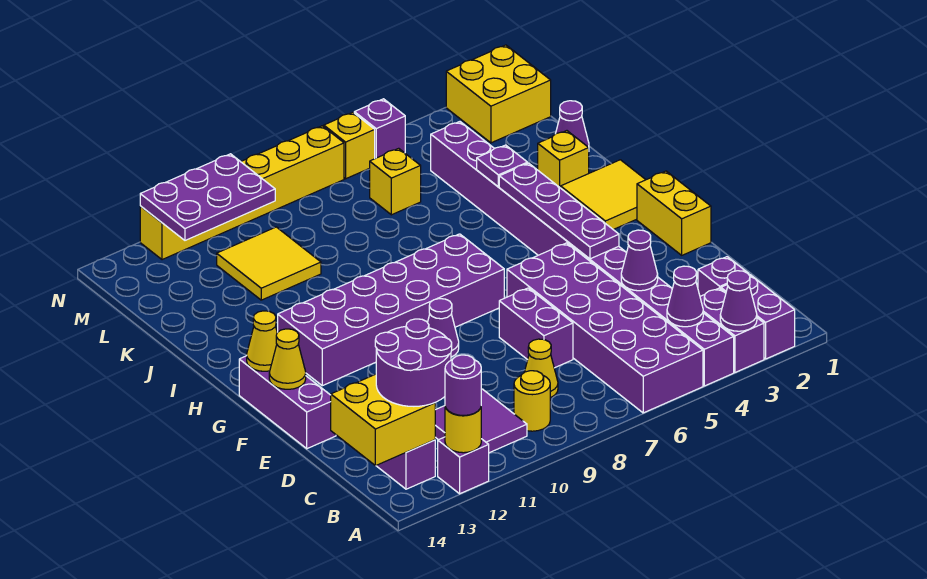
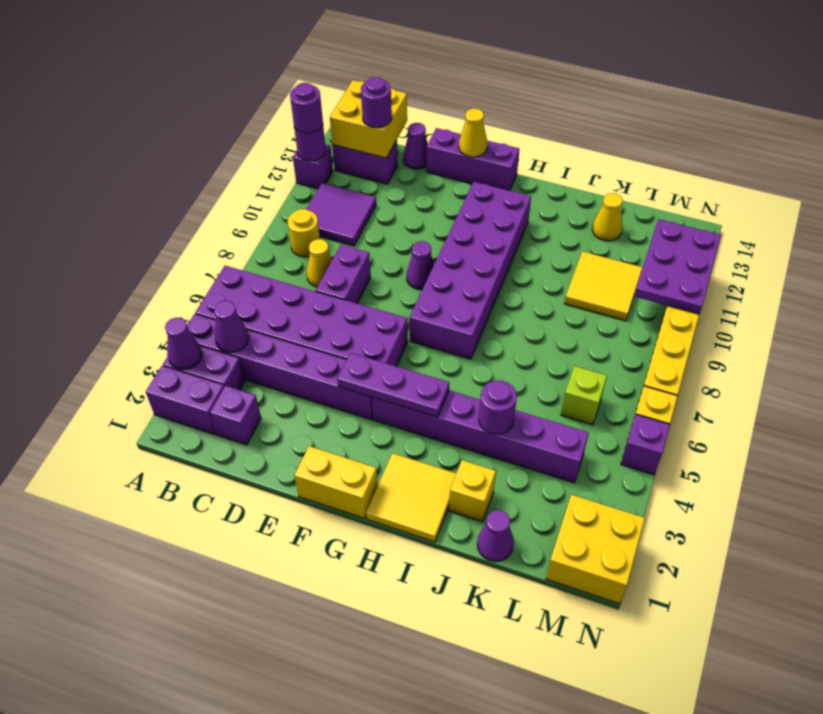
yellow 1x1 round brick [445,407,481,453] -> purple 1x1 round brick [294,125,326,161]
purple 2x2 round brick [375,319,452,406] -> purple 1x1 round brick [361,77,392,128]
purple 1x1 cone [621,230,658,291] -> purple 1x1 cone moved to [403,123,428,169]
purple 1x2 brick [499,288,573,368] -> purple 1x2 brick turned to [316,245,371,303]
purple 1x4 plate [499,163,619,259] -> purple 1x3 plate [337,353,450,417]
yellow 1x1 cone [247,311,277,371] -> yellow 1x1 cone moved to [592,193,622,241]
purple 1x1 plate [477,145,527,187] -> purple 1x1 round brick [479,380,517,434]
yellow 1x1 brick [370,148,421,215] -> lime 1x1 brick [561,366,607,425]

